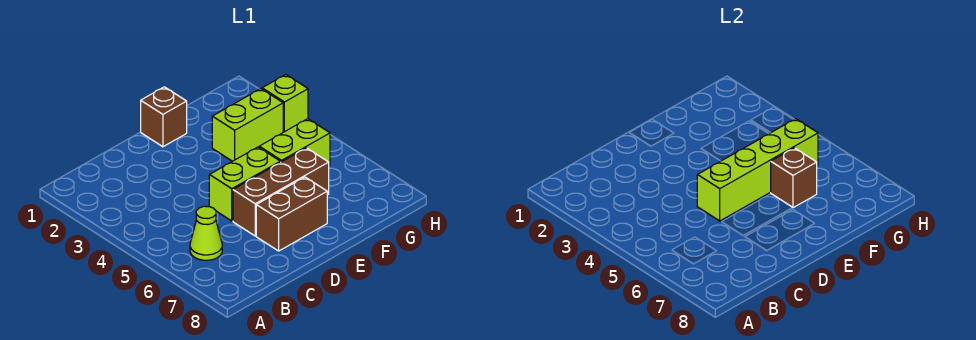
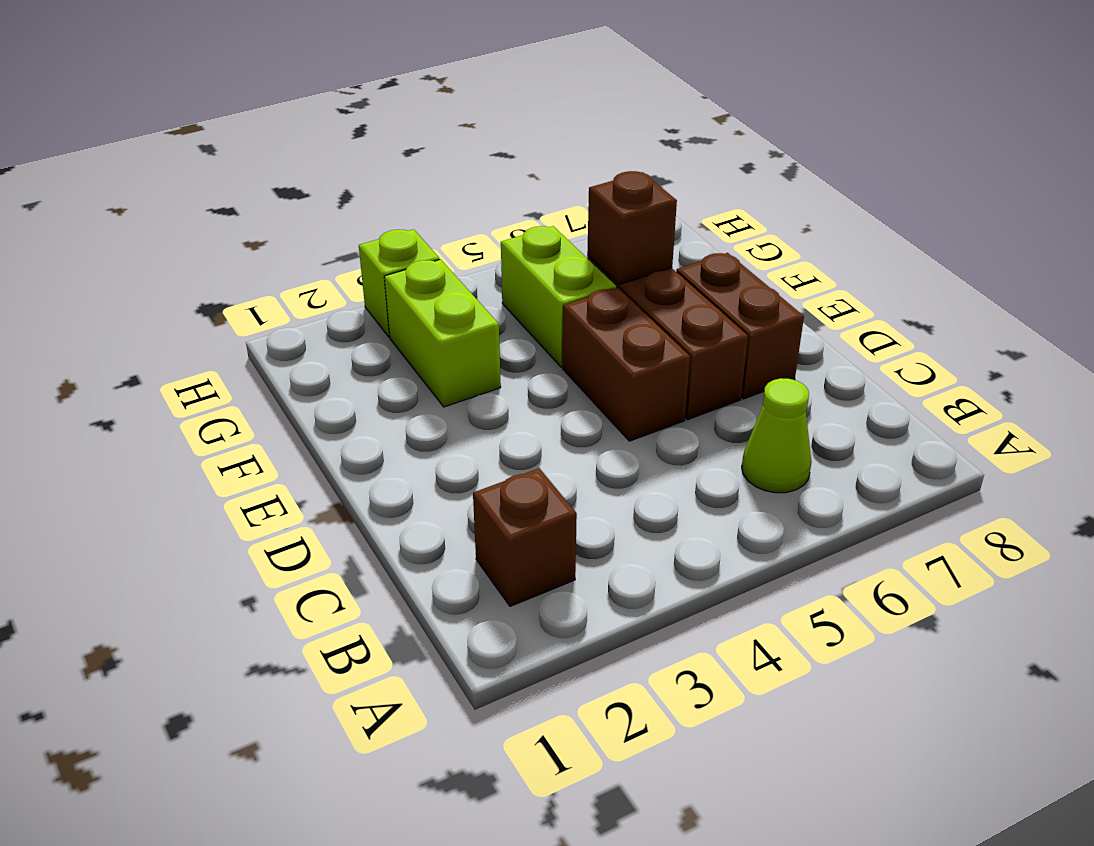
lime 1x2 brick [209,147,280,221] -> brown 1x2 brick [563,288,690,441]
lime 1x4 brick [697,119,818,221] -> none
brown 1x1 brick [141,87,187,147] -> brown 1x1 brick moved to [473,468,577,606]

